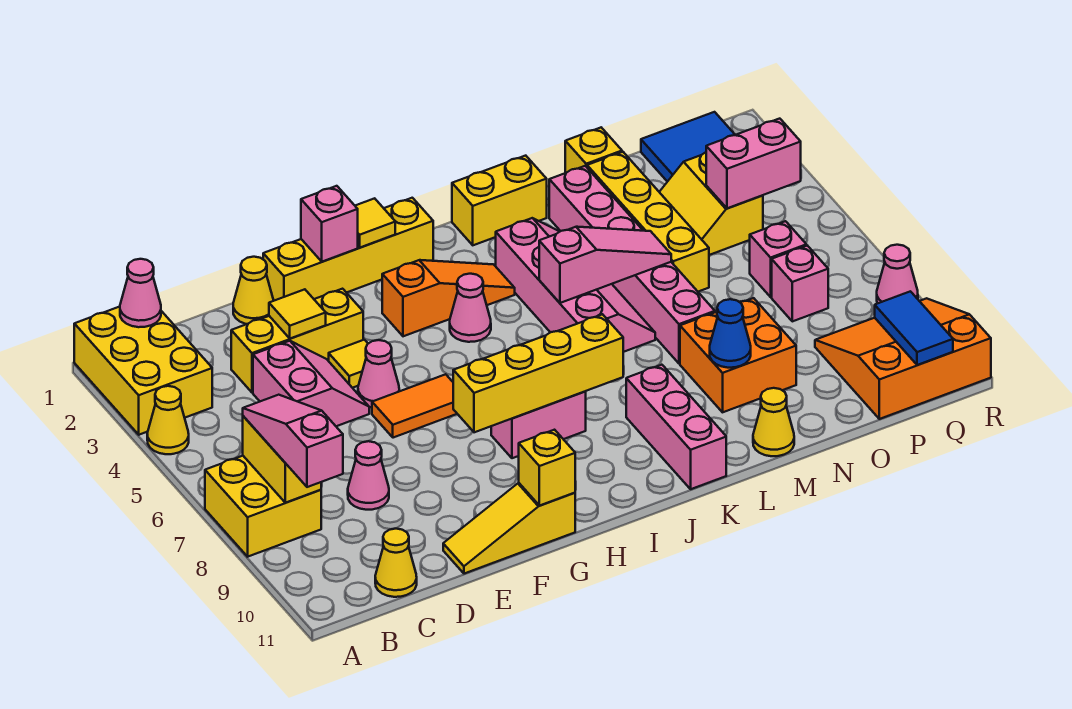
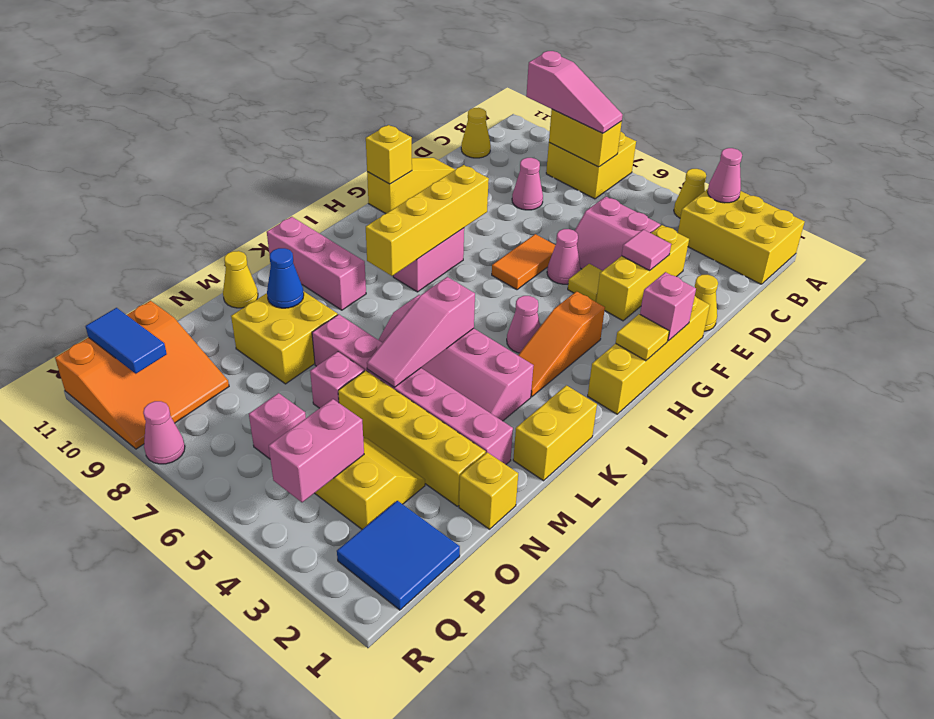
pink 1x1 cone [120,259,161,327] -> pink 1x1 cone moved to [708,148,742,203]
yellow 1x1 tile [269,289,326,338] -> pink 1x1 tile [622,229,671,271]
orange 2x2 brick [680,298,796,412] -> yellow 2x2 brick [231,291,338,384]
pink 1x1 brick [772,246,828,321] -> pink 1x1 brick moved to [310,352,364,408]

